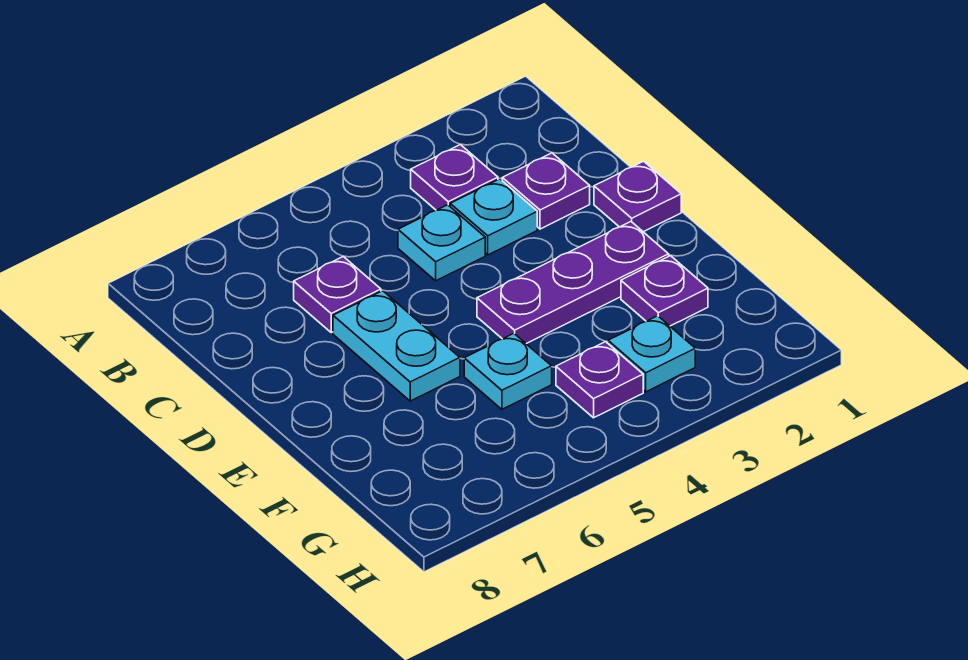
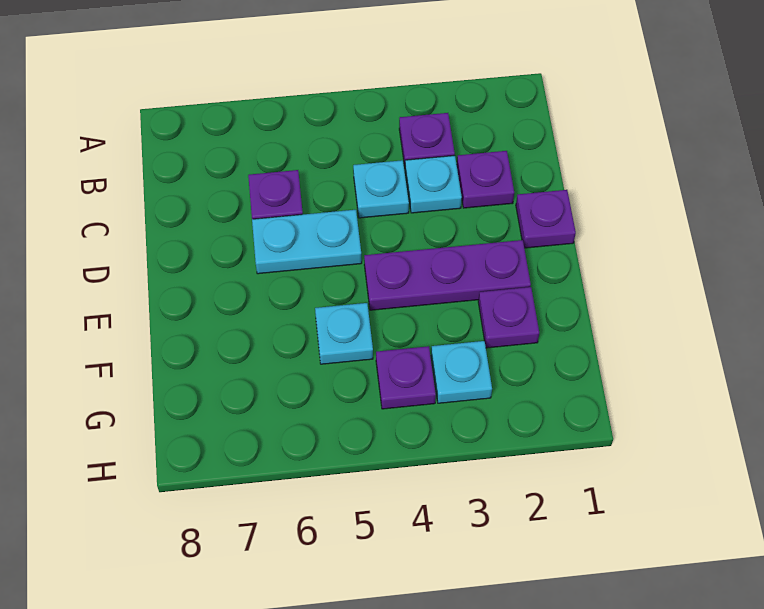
cyan 1x2 plate [333,291,460,401] -> cyan 1x2 plate turned to [252,210,362,274]

